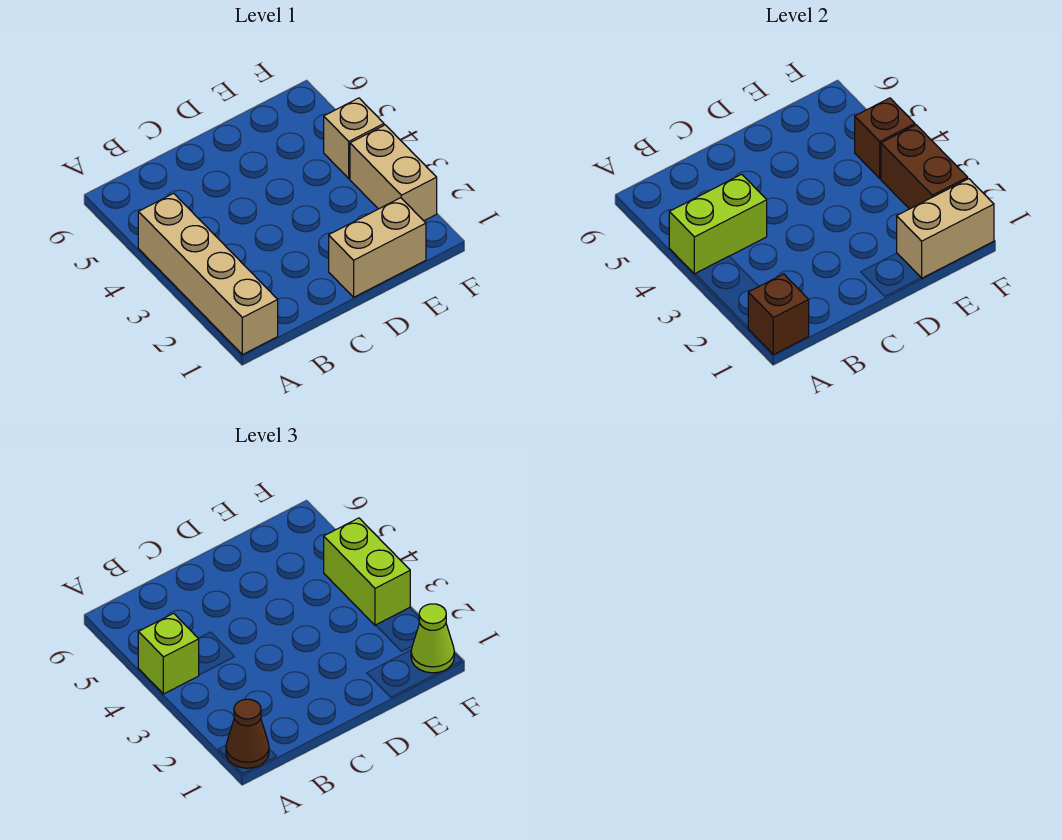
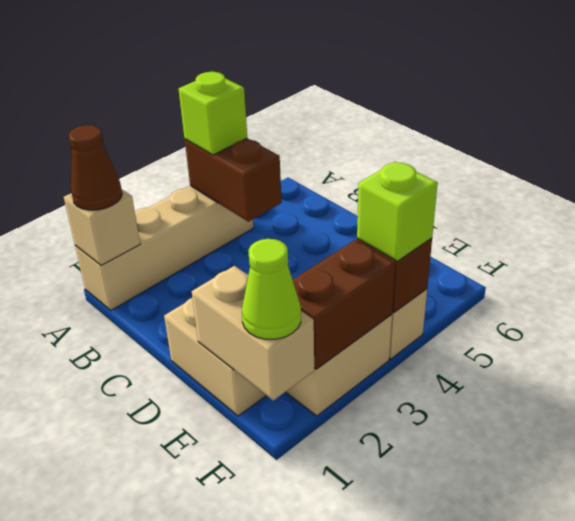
brown 1x1 brick [748,274,809,355] -> tan 1x1 brick [64,190,140,265]
lime 1x2 brick [669,174,767,274] -> brown 1x2 brick [185,138,282,222]
lime 1x2 brick [324,518,410,625] -> lime 1x1 brick [357,162,438,261]

